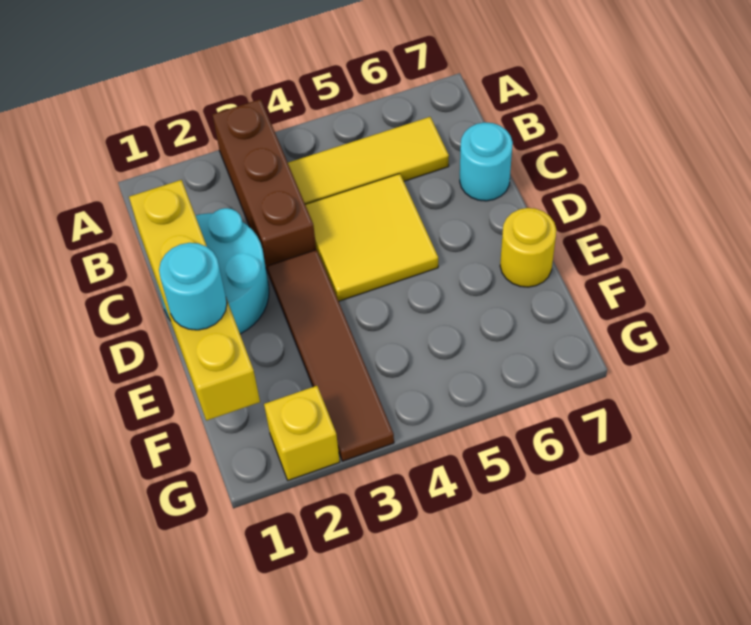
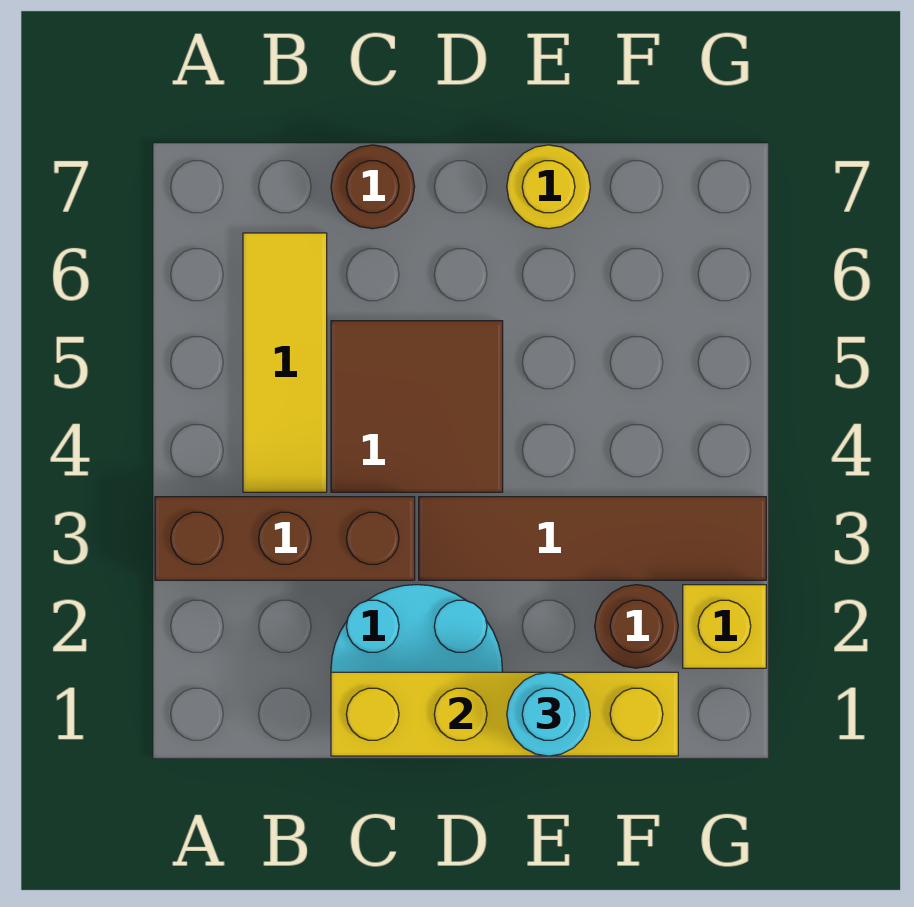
yellow 2x2 tile [305,174,438,301] -> brown 2x2 tile [331,321,503,492]
cyan 1x1 round brick [460,122,513,201] -> brown 1x1 round brick [331,145,415,229]
none -> brown 1x1 round brick [595,585,678,668]

